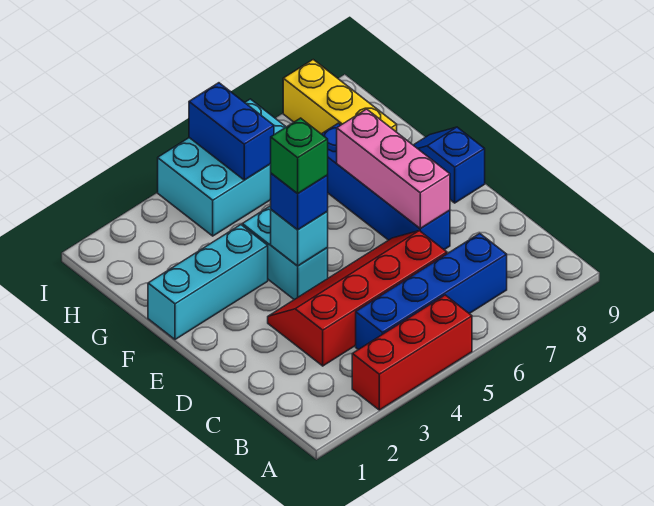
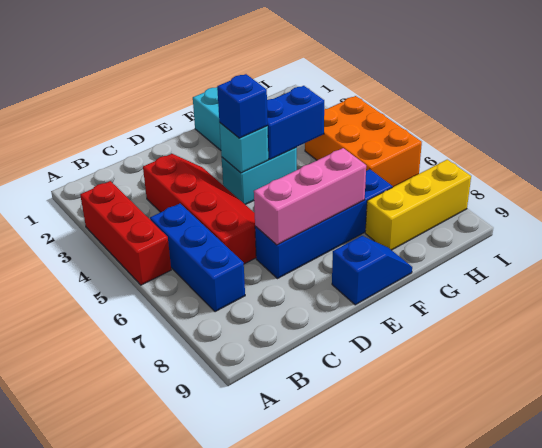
blue 1x4 brick [356,233,507,350] -> blue 1x3 brick [150,204,245,312]
green 1x1 brick [271,118,328,194] -> none
cyan 2x3 brick [158,99,286,236] -> orange 2x3 brick [305,96,422,187]
blue 1x2 brick [189,83,274,180] -> blue 1x2 brick moved to [267,86,324,159]

